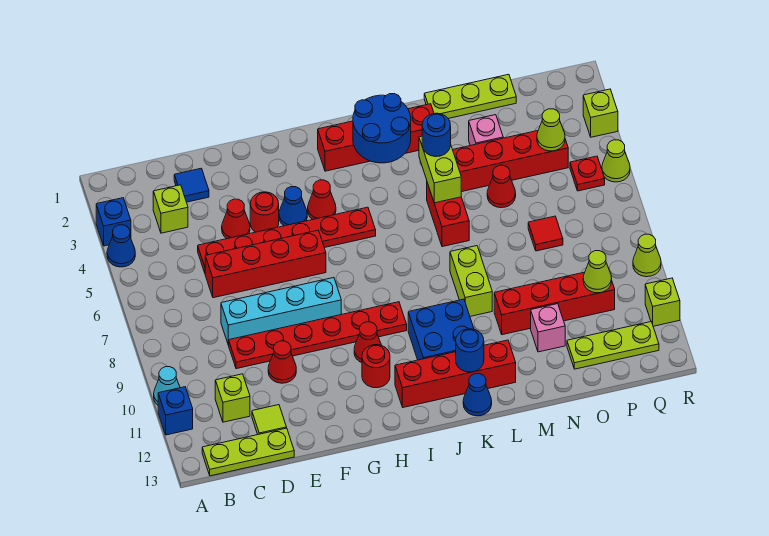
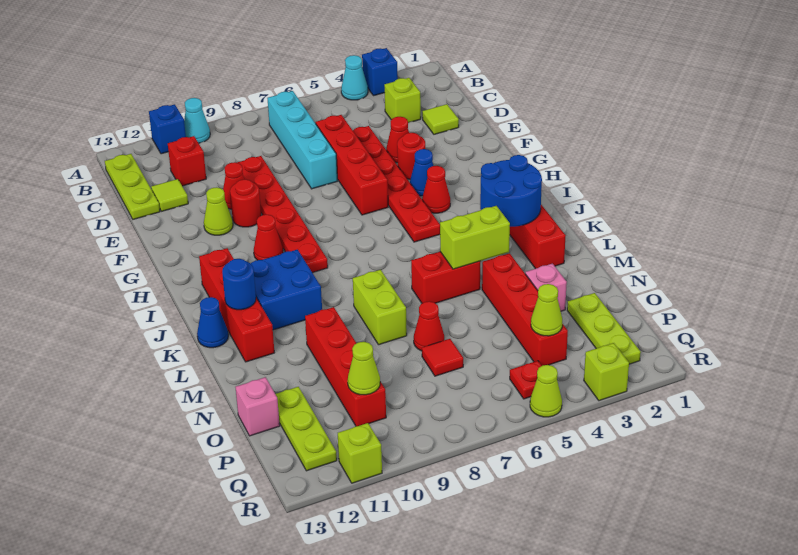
blue 1x1 cone [107,225,135,267] -> cyan 1x1 cone [341,55,368,100]
lime 1x1 brick [215,374,250,422] -> red 1x1 brick [168,136,206,186]
blue 1x1 tile [174,168,209,202] -> lime 1x1 tile [422,104,459,134]
cyan 1x4 brick [221,278,341,345] -> cyan 1x4 brick moved to [267,91,337,189]
red 1x1 round brick [362,345,390,388] -> red 1x1 round brick moved to [230,179,261,227]
blue 1x1 round brick [422,113,451,157] -> none
lime 1x2 brick [450,246,492,316] -> lime 1x2 brick turned to [353,270,407,345]
lime 1x3 plate [424,74,516,118] -> lime 1x3 plate moved to [567,293,641,364]
red 1x1 cone [487,165,516,208] -> red 1x1 cone moved to [414,301,444,351]
pink 1x1 brick [531,304,565,352] -> pink 1x1 brick moved to [235,377,280,436]
lime 1x1 cone [633,234,661,277] -> lime 1x1 cone moved to [204,187,233,235]

